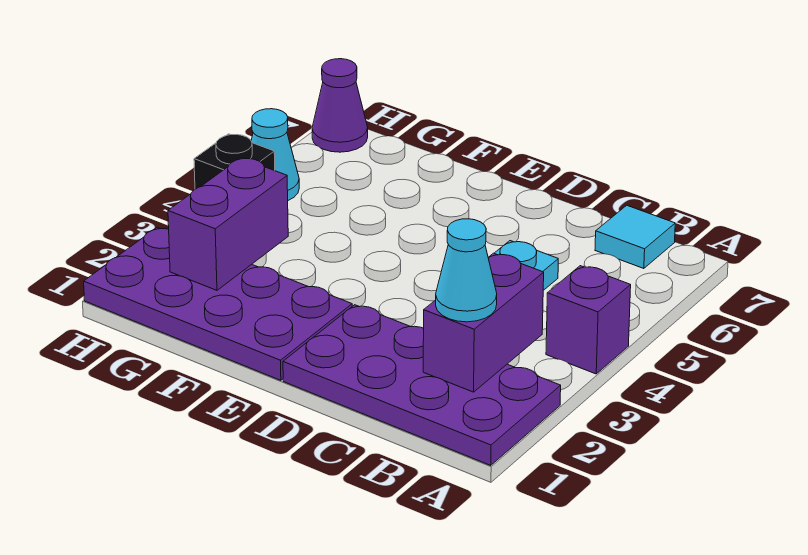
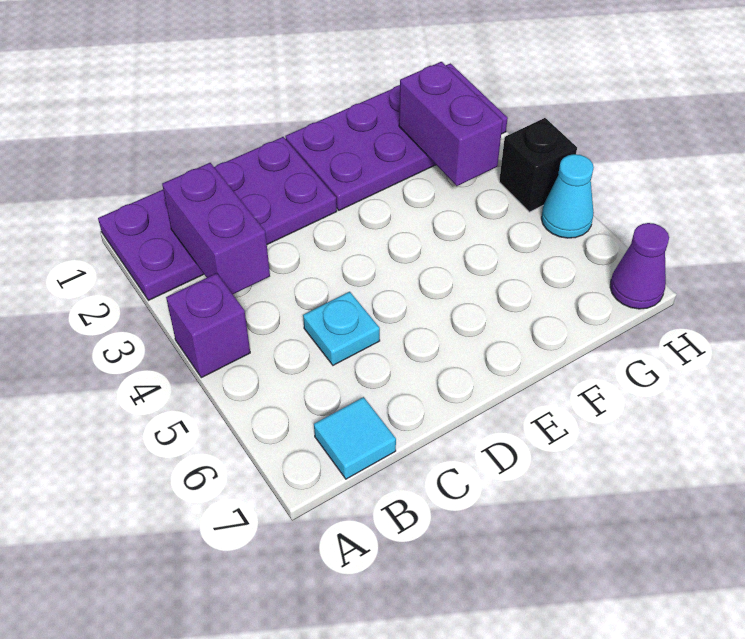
cyan 1x1 cone [436,219,497,322] -> none

